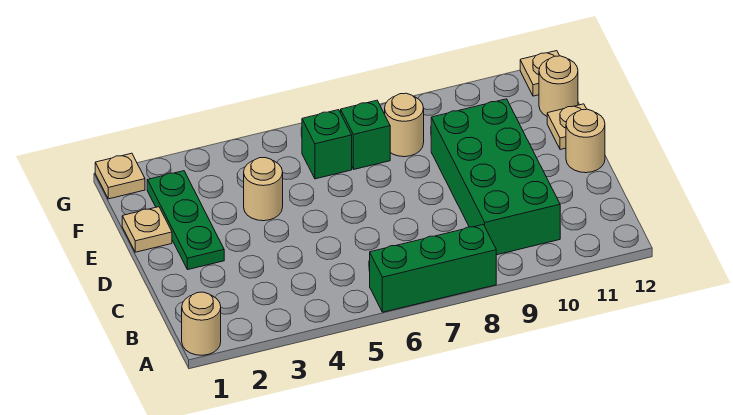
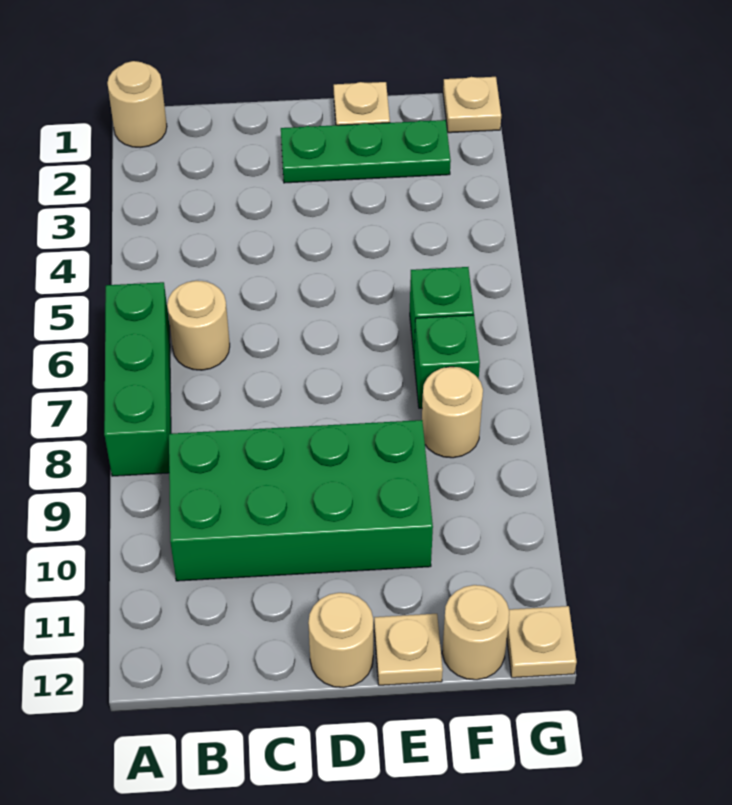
tan 1x1 round brick [244,158,283,221] -> tan 1x1 round brick moved to [167,281,230,370]

